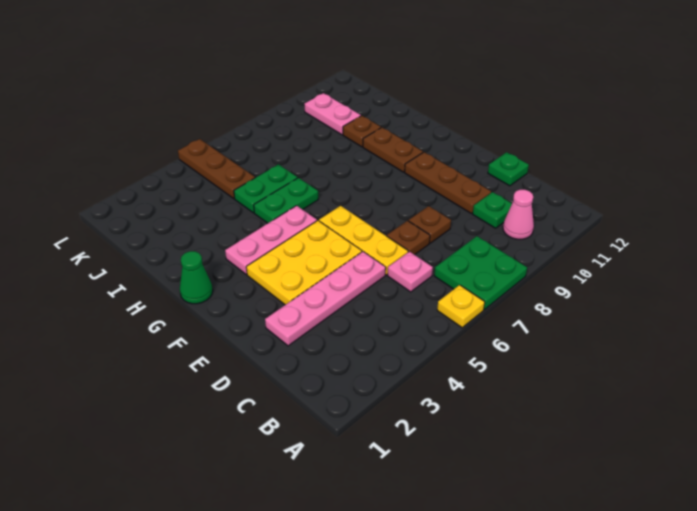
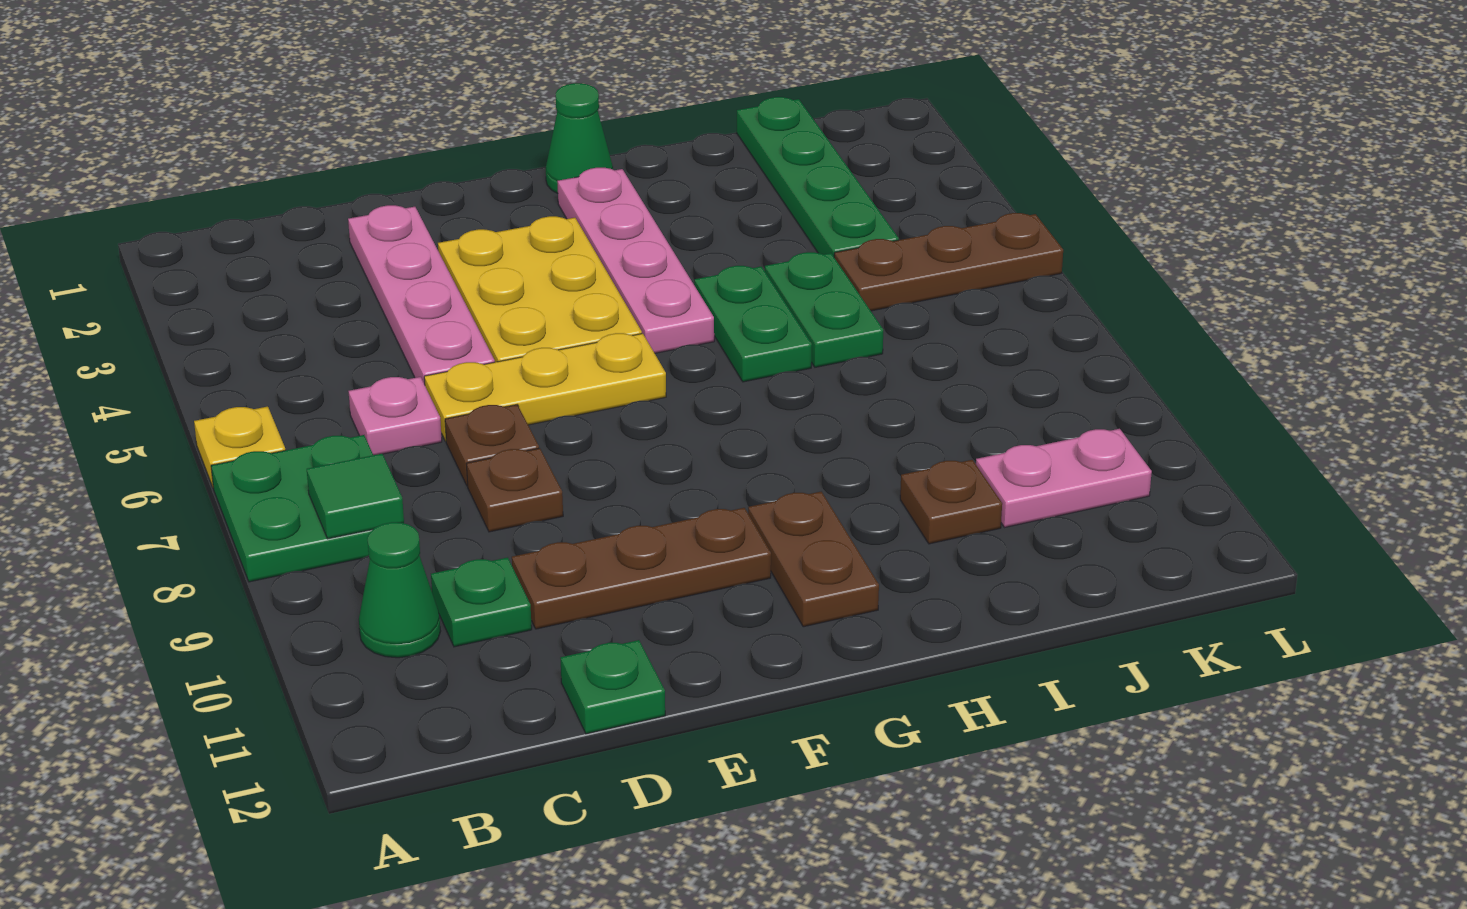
none -> green 1x1 tile [307,454,404,539]
pink 1x1 cone [503,190,534,239] -> green 1x1 cone [359,522,441,658]
pink 1x3 plate [225,206,317,274] -> pink 1x4 plate [557,168,714,353]
brown 1x2 plate [363,127,423,172] -> brown 1x2 plate turned to [748,492,879,627]
none -> green 1x4 plate [737,97,899,257]

